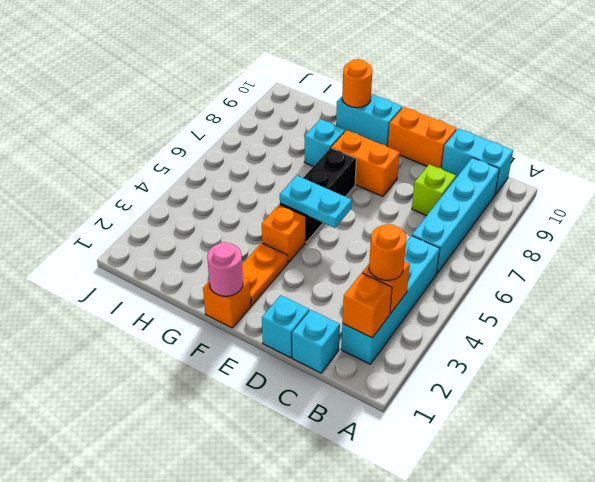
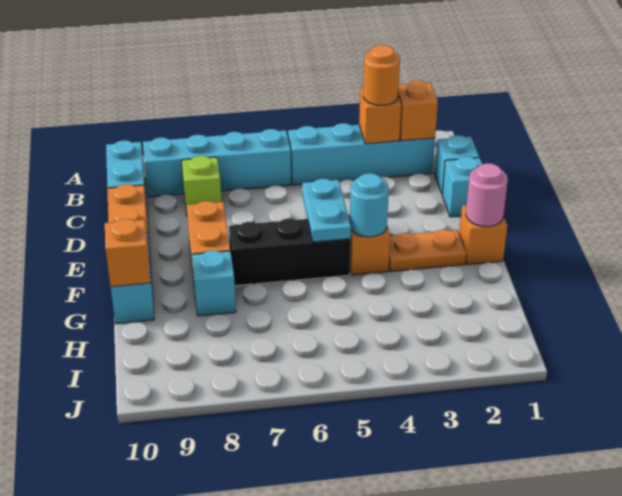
none -> cyan 1x1 round brick [350,173,389,237]
orange 1x1 round brick [342,59,372,108] -> orange 1x1 brick [105,219,150,287]

